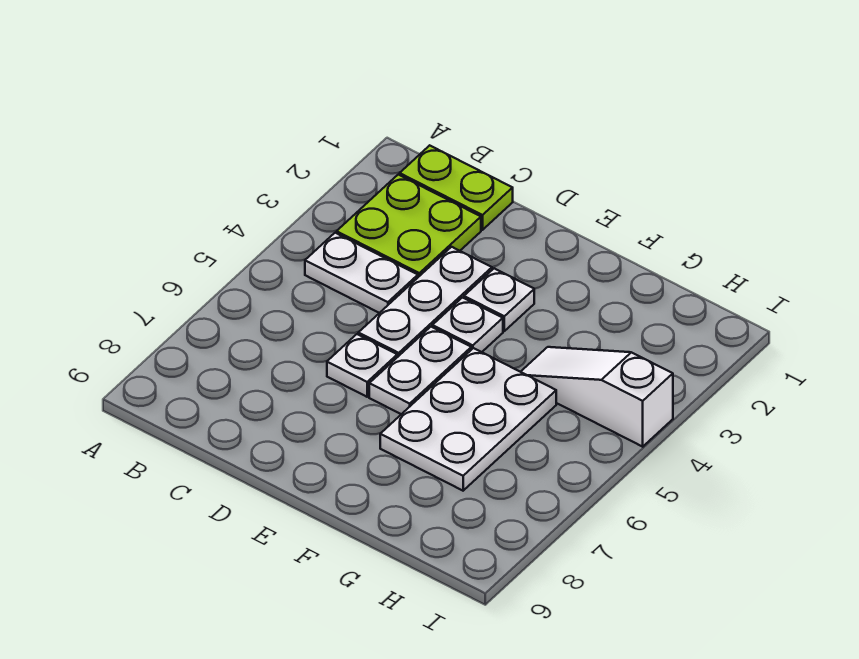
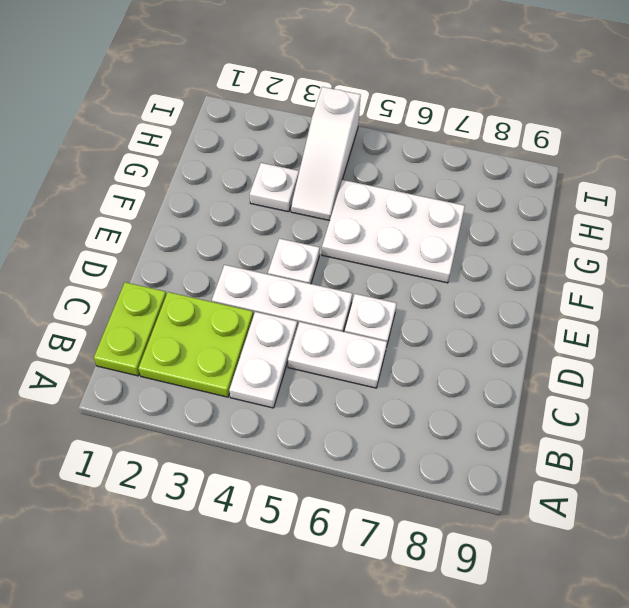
white 1x1 plate [464,268,534,331] -> white 1x1 plate moved to [250,163,299,212]
white 1x2 plate [369,327,471,414] -> white 1x2 plate moved to [288,322,387,388]

